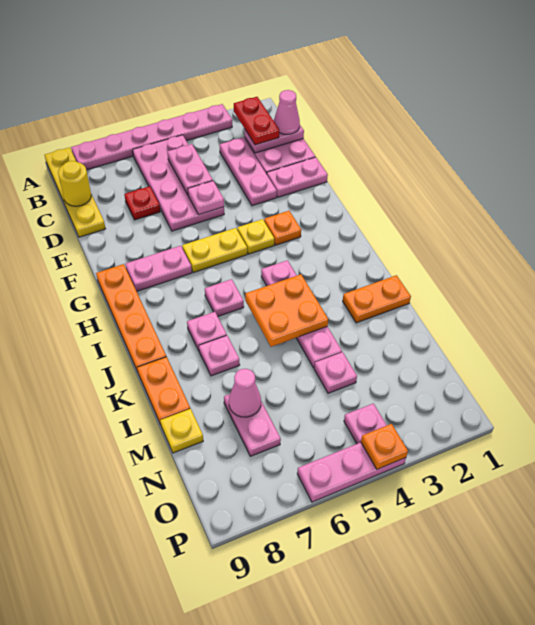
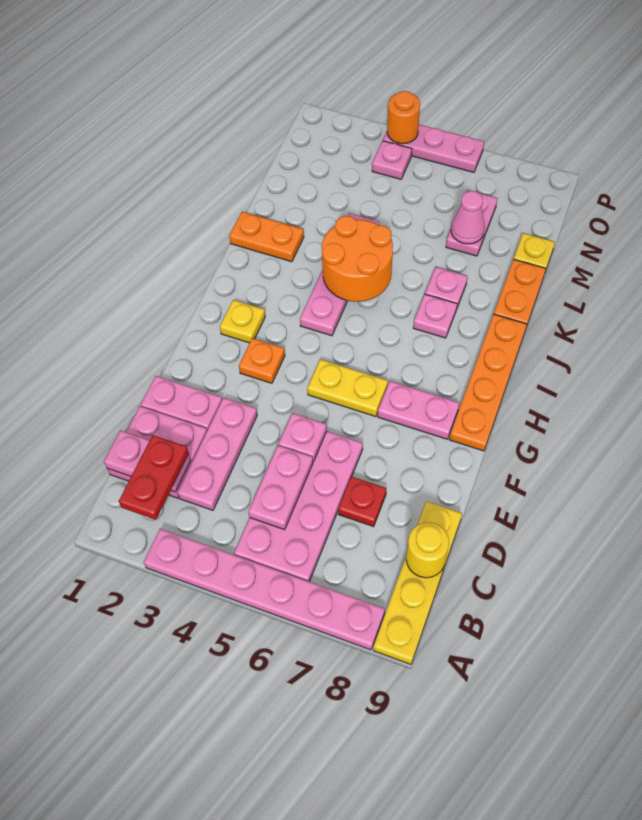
pink 1x1 cone [274,90,300,134] -> none
yellow 1x1 plate [237,219,274,254] -> yellow 1x1 plate moved to [220,300,265,343]
pink 1x1 plate [205,279,244,316] -> none
orange 2x2 plate [245,274,328,347] -> orange 2x2 round brick [322,216,393,302]
pink 1x1 plate [314,352,357,393] -> none
orange 1x1 plate [361,424,408,469] -> orange 1x1 round brick [387,91,420,144]

